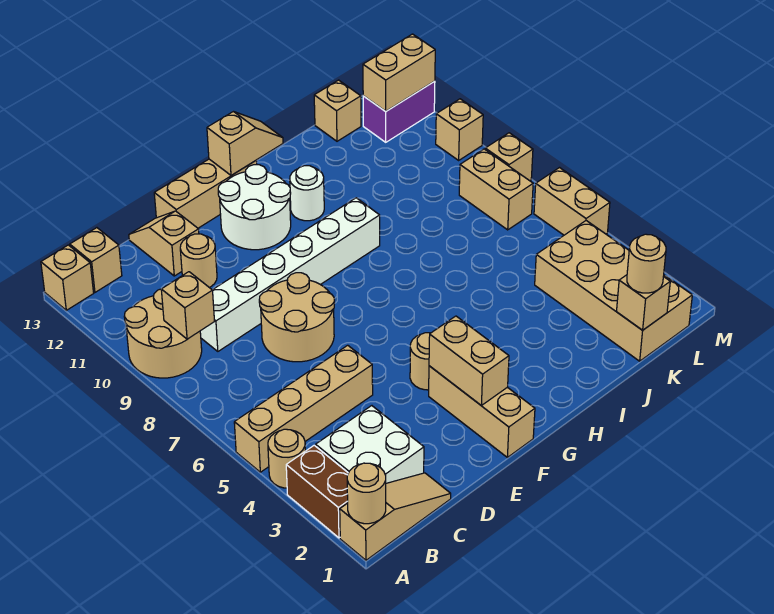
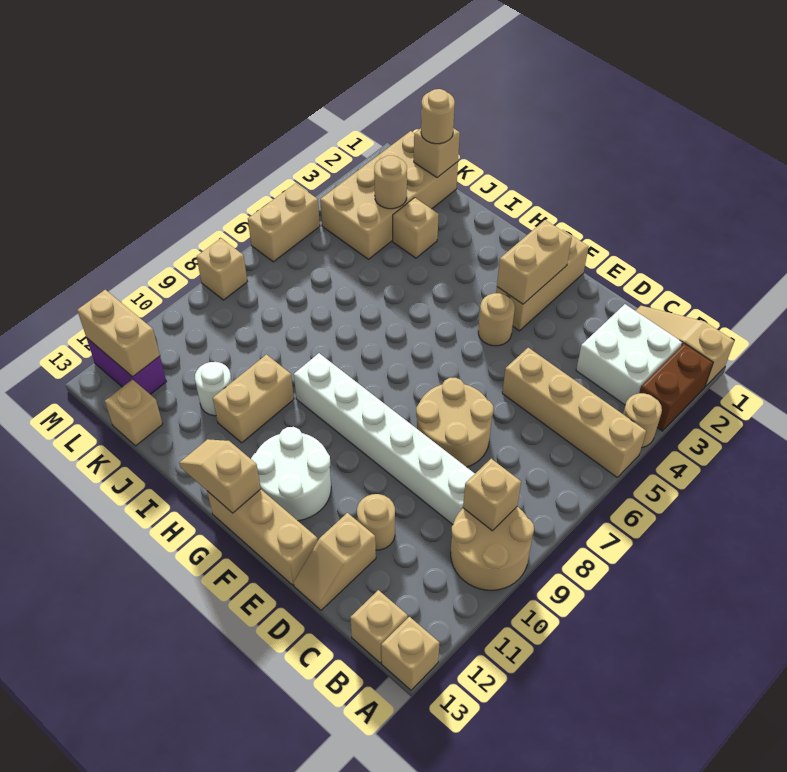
tan 1x1 round brick [347,463,386,524] -> tan 1x1 round brick moved to [374,156,407,209]
white 1x1 round brick [290,166,324,221] -> white 1x1 round brick moved to [195,362,232,416]
tan 1x2 brick [459,149,533,230] -> tan 1x2 brick moved to [213,355,294,443]
tan 1x1 brick [436,99,483,160] -> tan 1x1 brick moved to [393,198,439,258]

